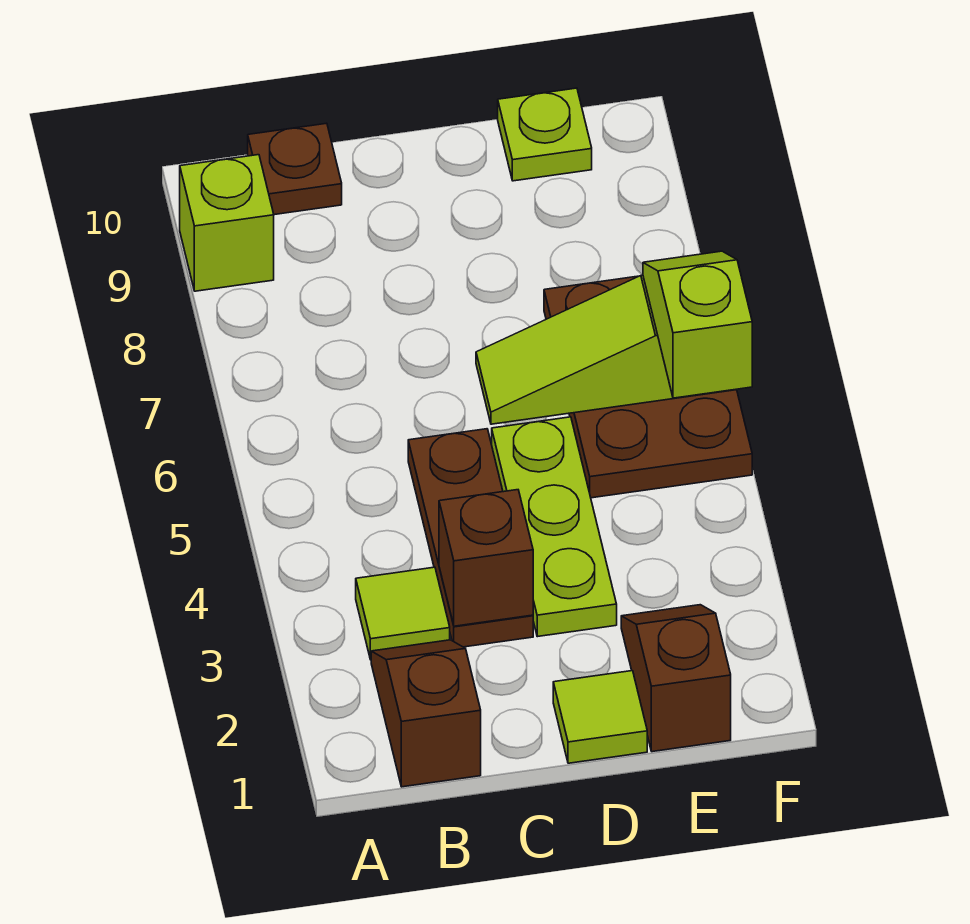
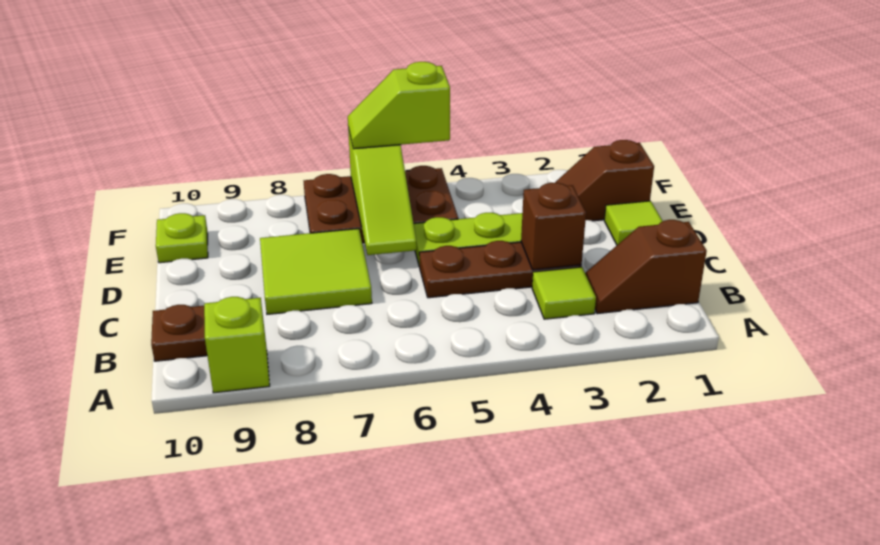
none -> lime 2x2 tile [260,229,372,314]

